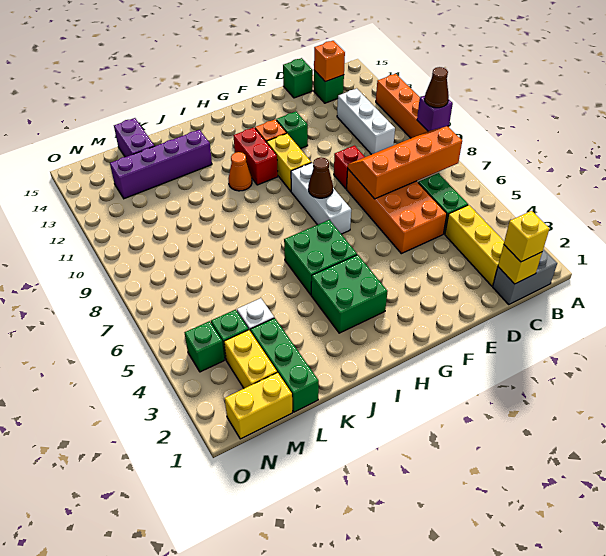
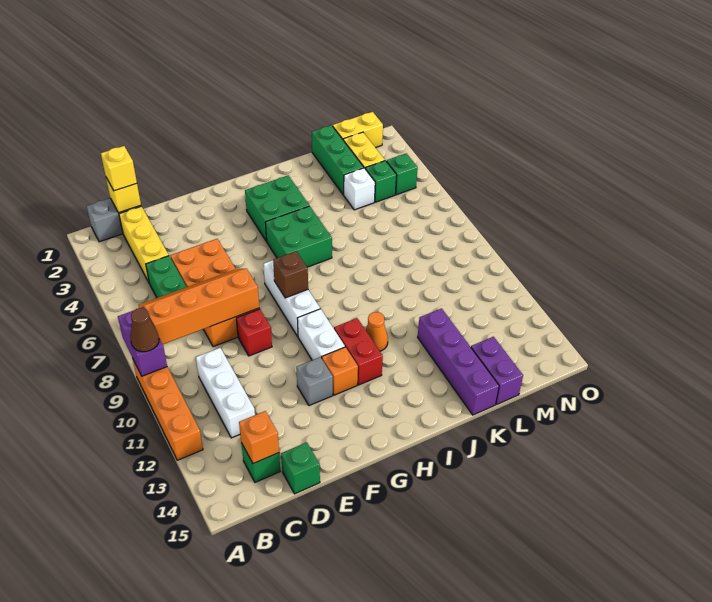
purple 1x1 brick [417,96,453,131] -> purple 1x2 brick [118,307,167,376]
orange 2x4 slope [348,126,462,199] -> orange 2x4 slope turned to [138,269,259,344]
green 1x1 brick [276,112,308,149] -> grey 1x1 brick [296,357,333,406]
brown 1x1 cone [308,158,333,198] -> brown 1x1 brick [273,251,308,298]
yellow 1x2 brick [266,134,311,191] -> white 1x2 brick [297,309,345,360]
purple 1x4 brick [110,130,212,199] -> purple 1x4 brick turned to [418,308,499,415]

